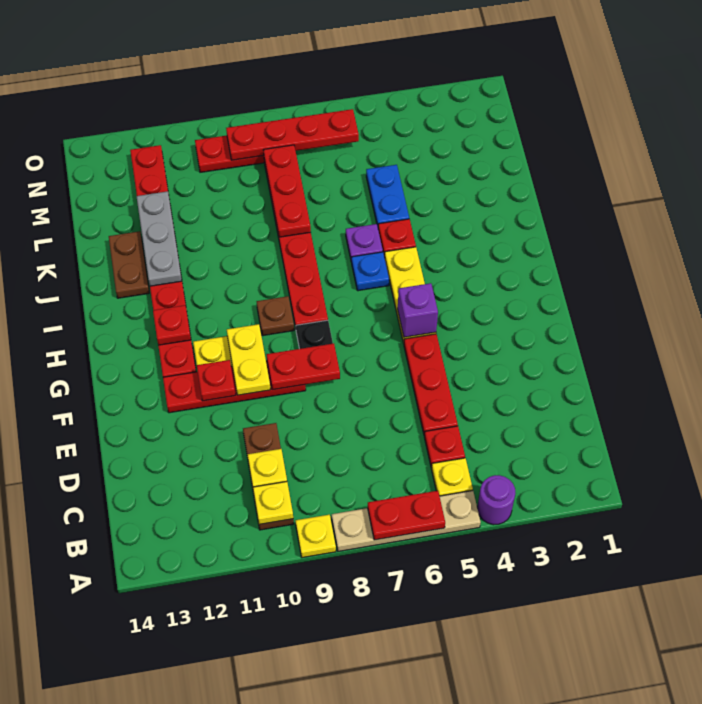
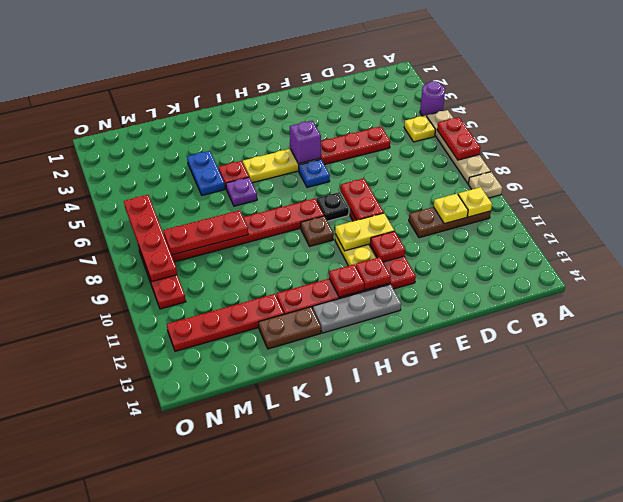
yellow 1x1 plate [295,515,336,558] -> tan 1x1 plate [468,172,502,198]
red 1x1 plate [424,426,465,468] -> red 1x1 plate moved to [356,257,391,290]
blue 1x1 plate [352,252,389,291] -> blue 1x1 plate moved to [299,159,330,187]
grey 1x3 plate [136,191,182,286] -> grey 1x3 plate moved to [313,284,401,333]
blue 1x2 plate [366,165,409,227] -> blue 1x2 plate turned to [187,151,225,195]

